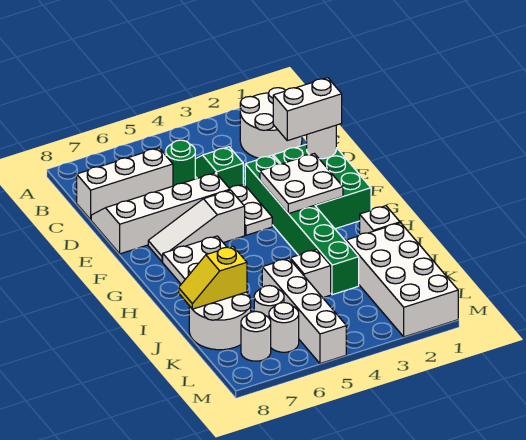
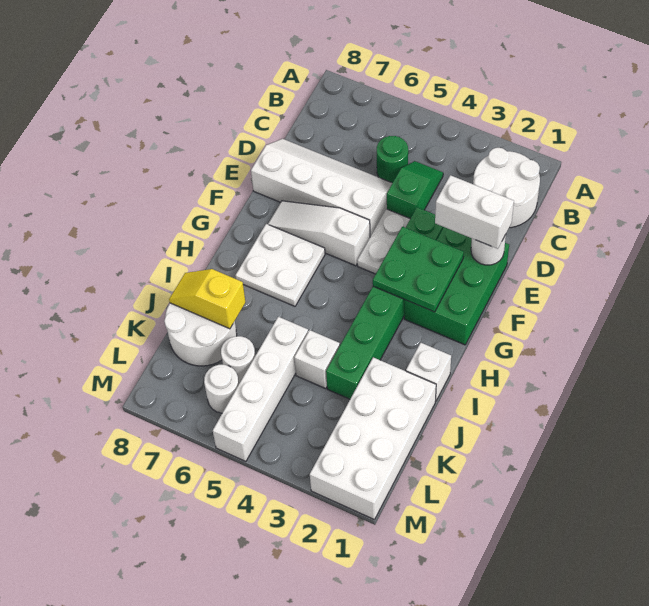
white 1x3 brick [77,148,173,220] -> none
white 2x2 plate [260,154,343,214] -> green 2x2 plate [373,227,464,312]
white 1x1 round brick [241,311,271,361] -> none

